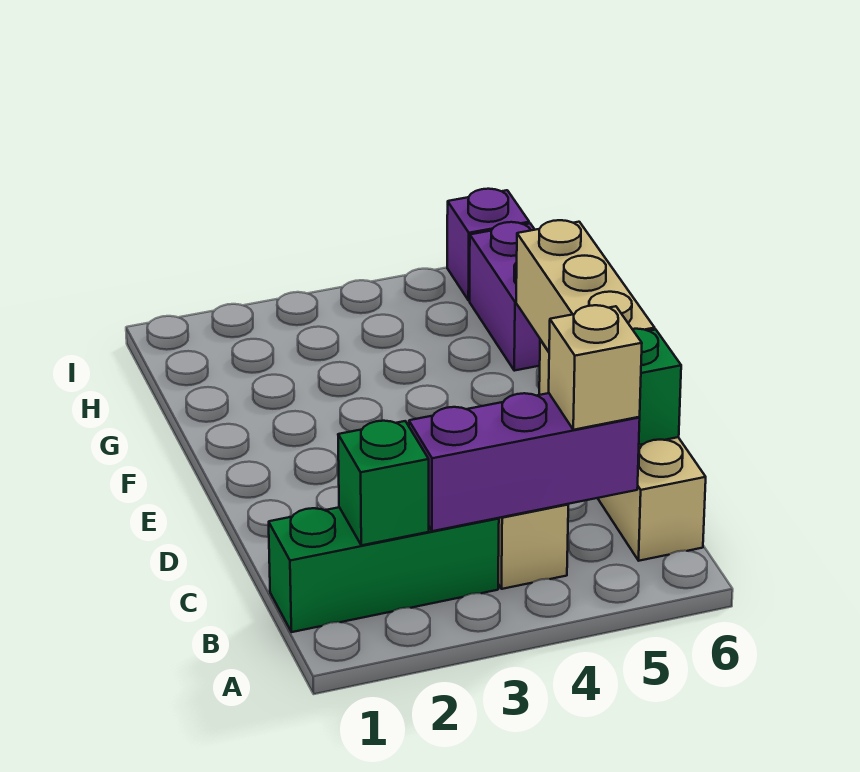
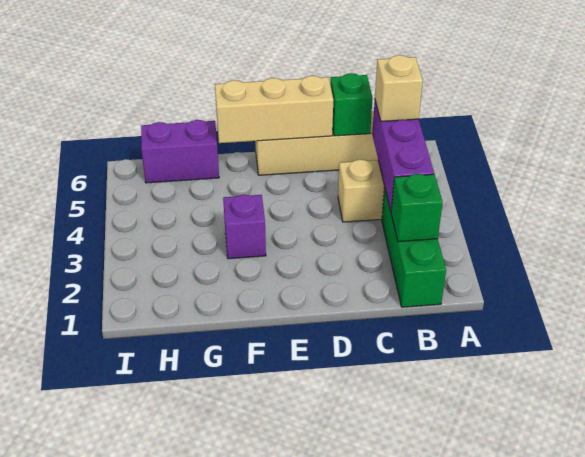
purple 1x1 brick [447,189,529,301] -> purple 1x1 brick moved to [223,195,266,259]

